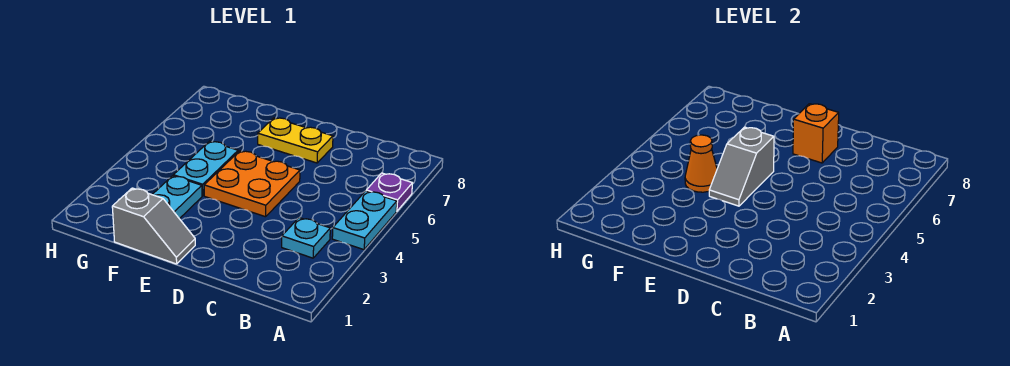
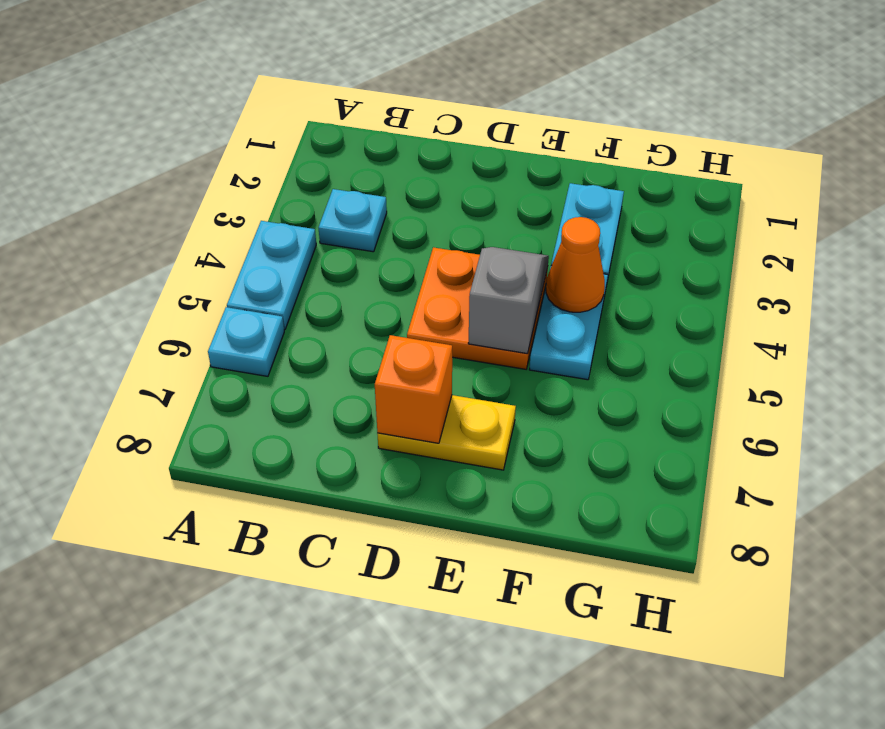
purple 1x1 plate [366,173,413,211] -> cyan 1x1 plate [208,307,284,376]
grey 1x2 slope [112,188,195,264] -> none

